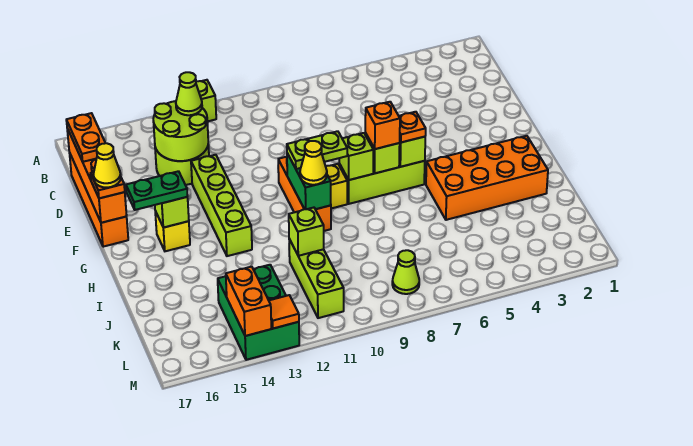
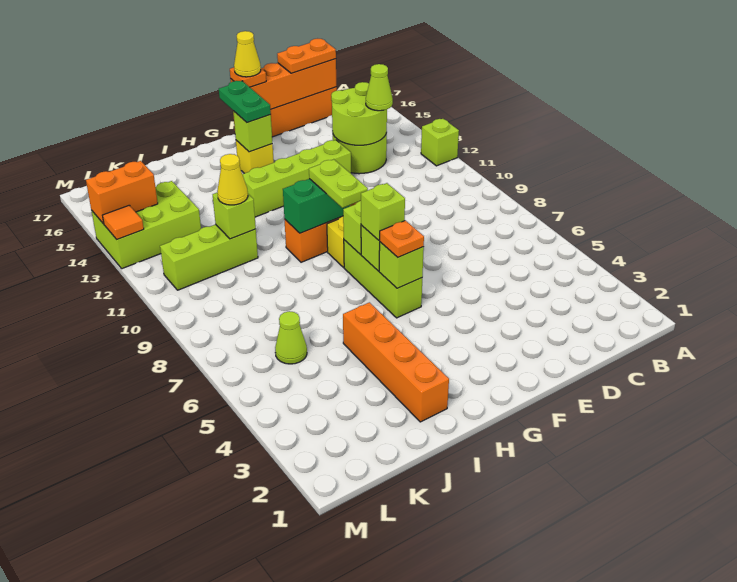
orange 1x1 brick [365,102,400,149] -> lime 1x1 brick [361,183,405,240]
orange 2x4 brick [426,136,548,220] -> orange 1x4 brick [343,302,449,422]
yellow 1x1 cone [300,141,327,185] -> yellow 1x1 cone moved to [217,154,248,205]
green 2x3 brick [218,265,299,360] -> lime 2x3 brick [91,181,201,269]
lime 1x1 cone [392,250,419,294] -> lime 1x1 cone moved to [275,311,307,364]

